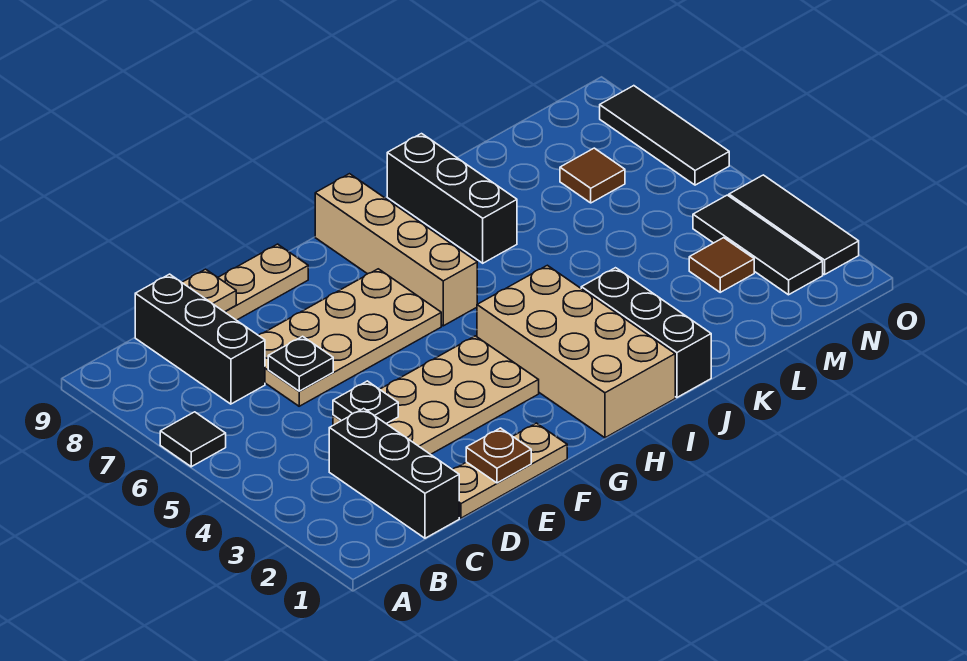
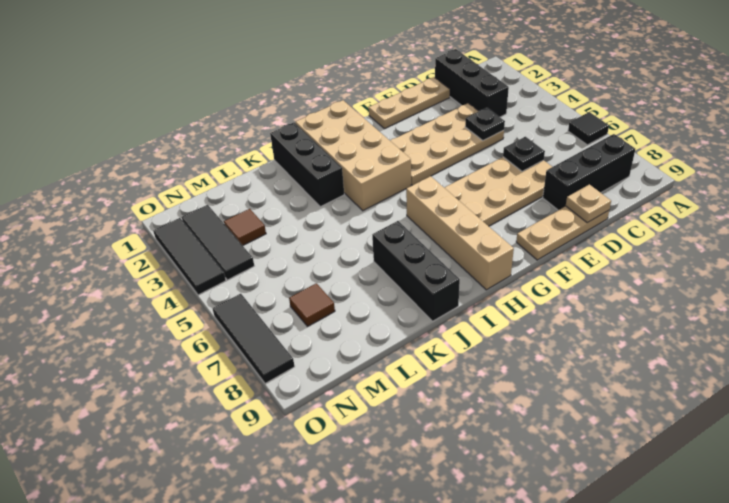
black 1x3 brick [135,274,265,404] -> black 1x3 brick turned to [543,134,635,210]
brown 1x1 plate [466,428,531,483] -> none

